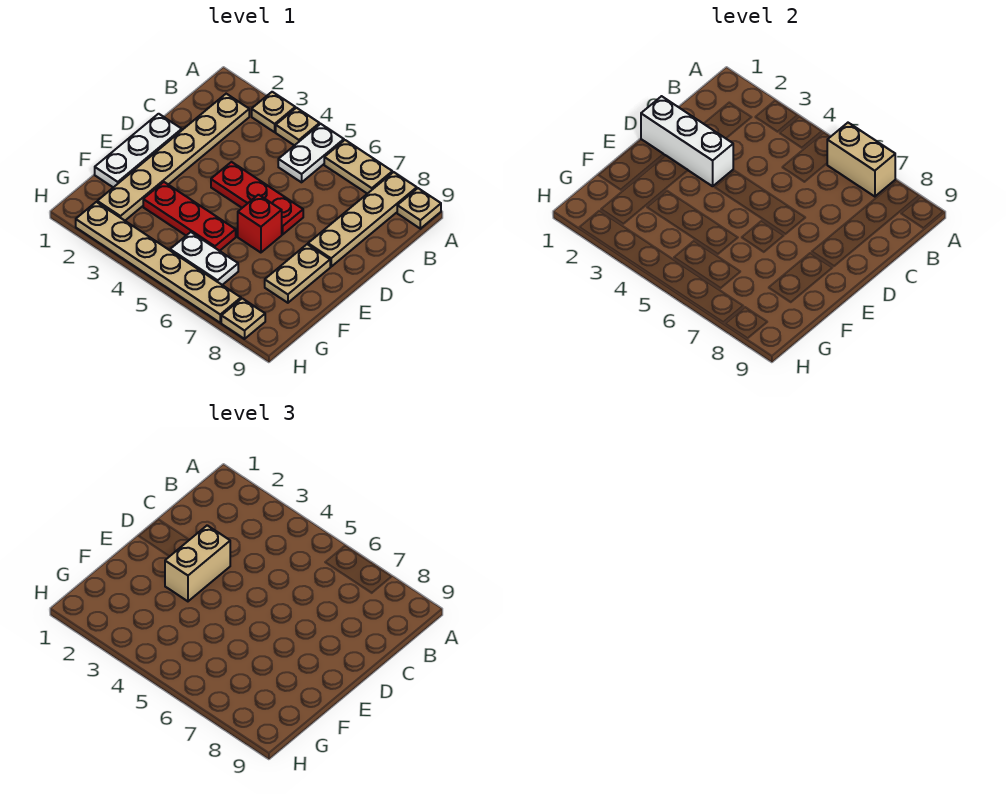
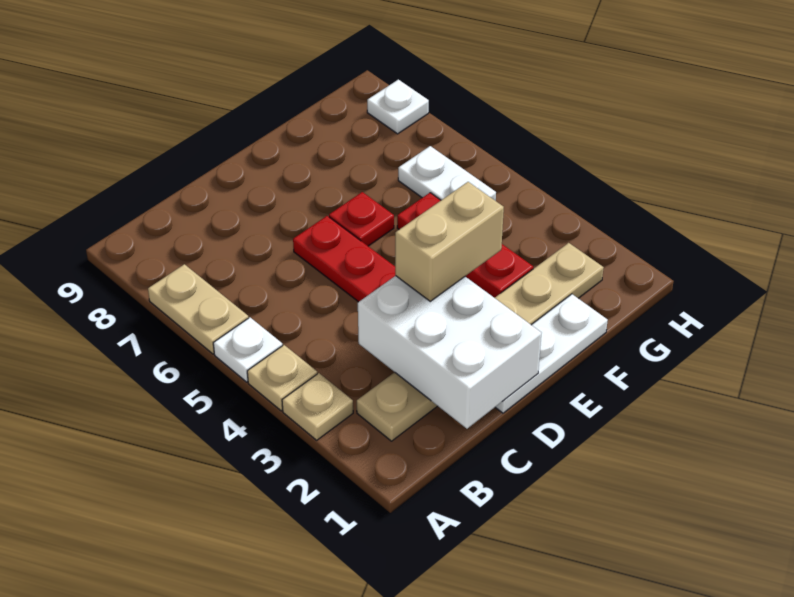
white 1x2 plate [278,124,344,182] -> white 1x1 plate [213,318,283,382]
tan 1x2 brick [827,123,895,197] -> none
tan 1x4 plate [308,172,417,267] -> none
tan 1x1 plate [397,188,441,229] -> none
white 1x3 brick [641,96,733,186] -> white 2x3 brick [358,276,541,429]
red 1x1 brick [238,195,282,253] -> red 1x1 plate [329,192,394,246]
tan 1x2 plate [265,244,330,303] -> none
tan 1x6 plate [76,202,241,323] -> none
tan 1x1 plate [221,298,265,339] -> white 1x1 plate [367,80,429,134]

